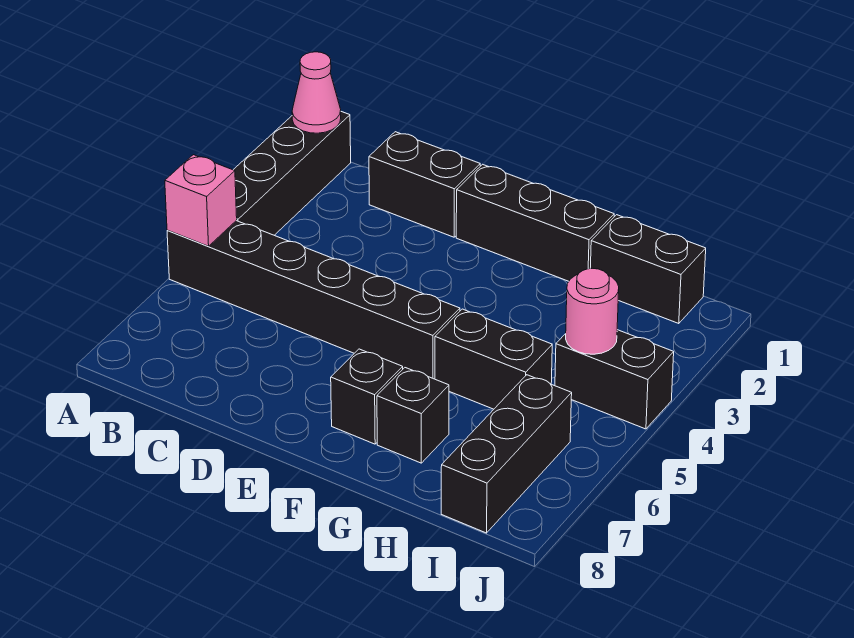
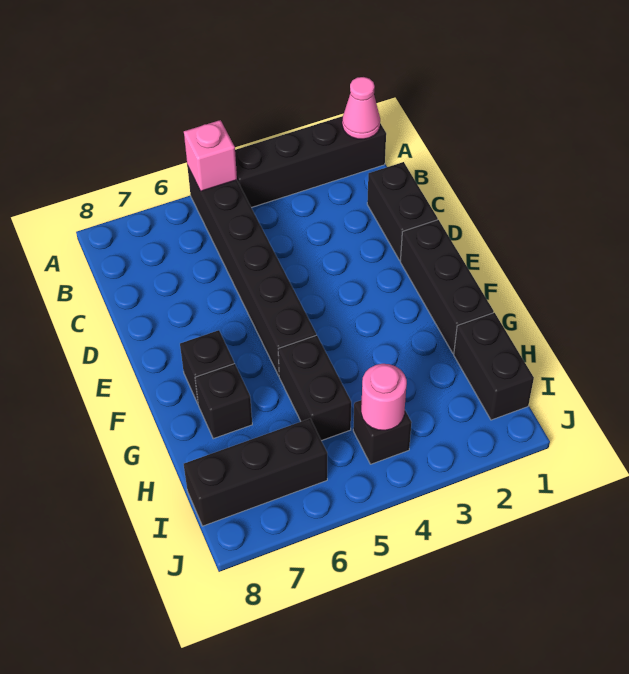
black 1x2 brick [555,330,674,429] -> black 1x1 brick [353,400,412,464]

